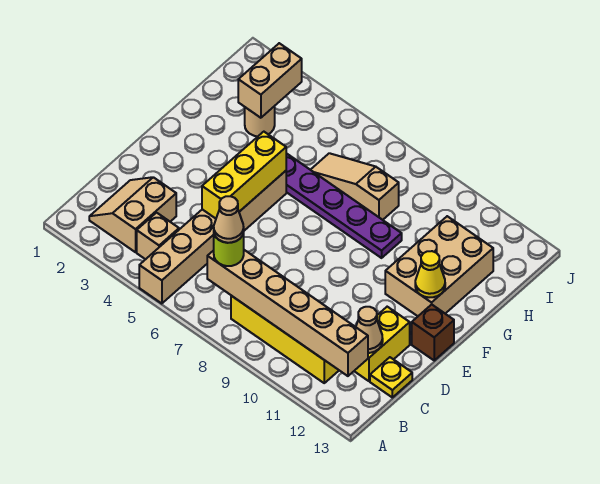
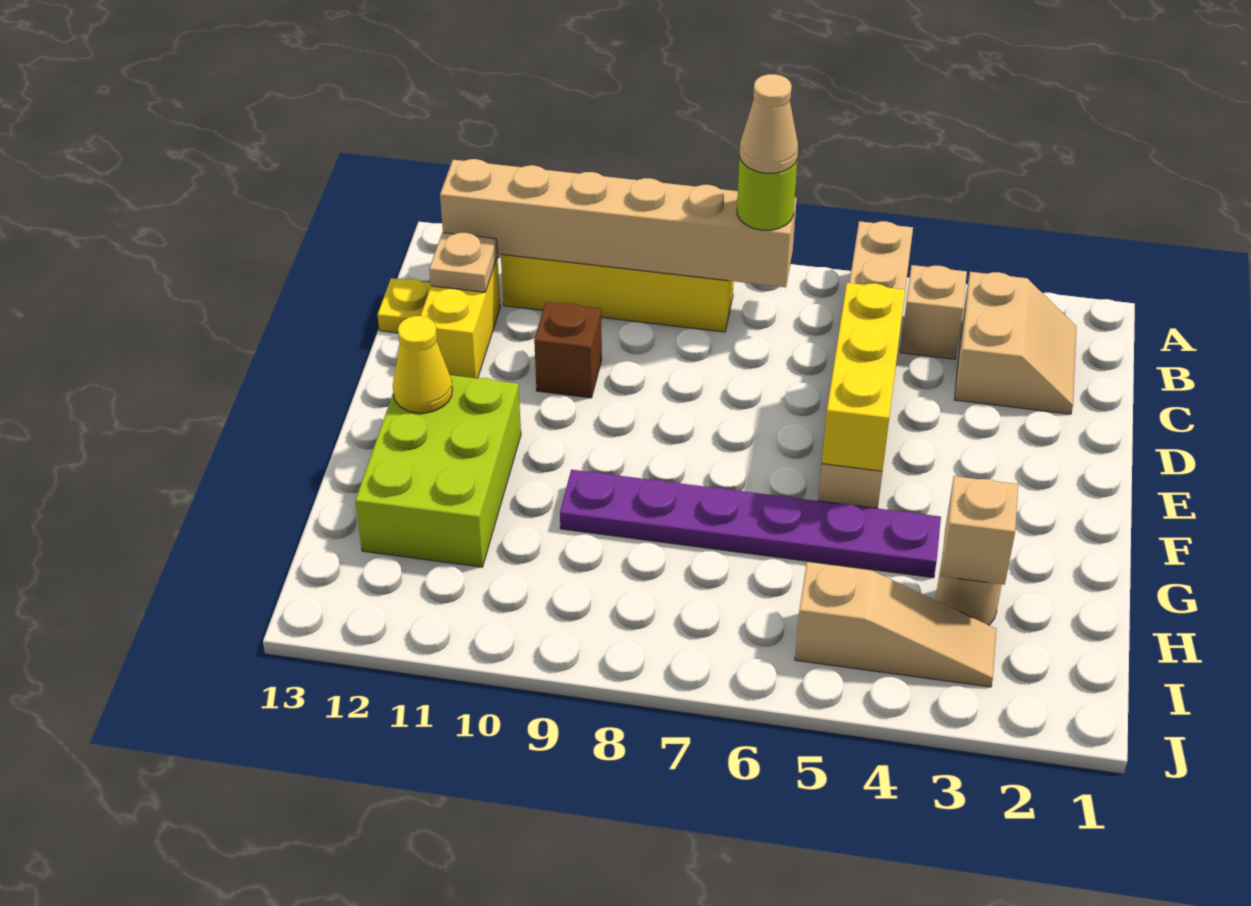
tan 1x1 cone [356,307,383,353] -> tan 1x1 plate [429,233,497,292]
brown 1x1 brick [412,304,454,360] -> brown 1x1 brick moved to [534,302,602,398]
tan 2x3 brick [385,216,493,316] -> lime 2x3 brick [355,375,521,567]
tan 1x2 brick [238,43,302,118] -> tan 1x1 brick [941,476,1018,585]
tan 1x3 slope [311,153,399,220] -> tan 1x3 slope moved to [795,562,996,687]

